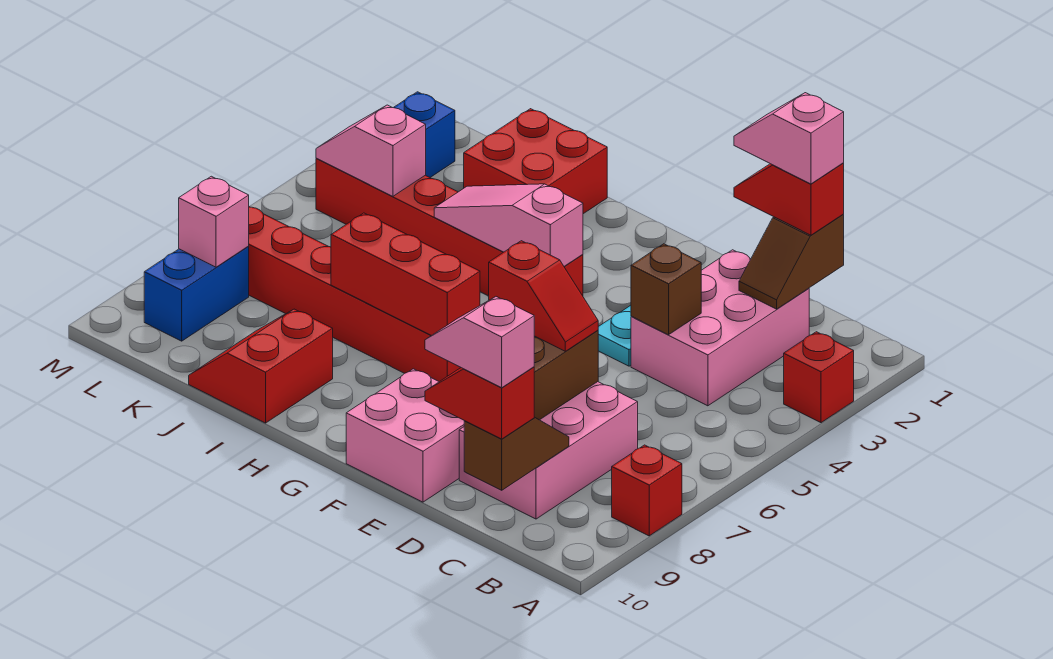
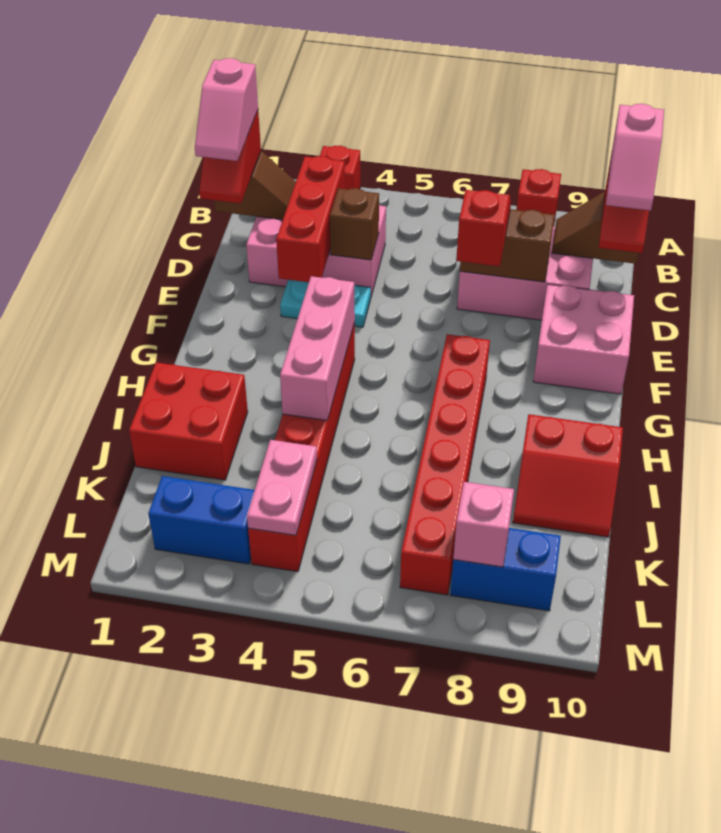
pink 1x3 slope [434,184,583,266] -> pink 1x3 brick [280,276,355,420]
red 1x3 brick [331,213,480,336] -> red 1x3 brick moved to [276,156,345,282]
pink 1x2 slope [316,105,426,196] -> pink 1x2 plate [247,440,317,535]

